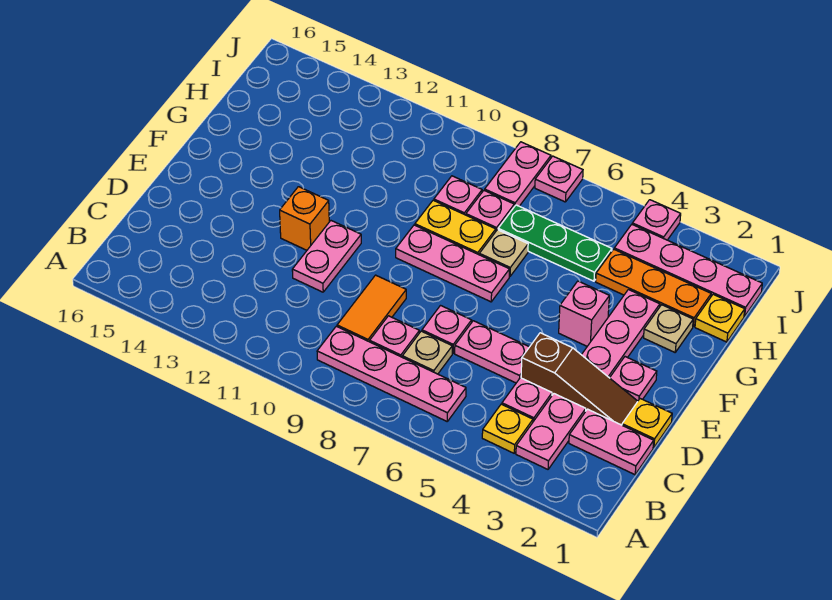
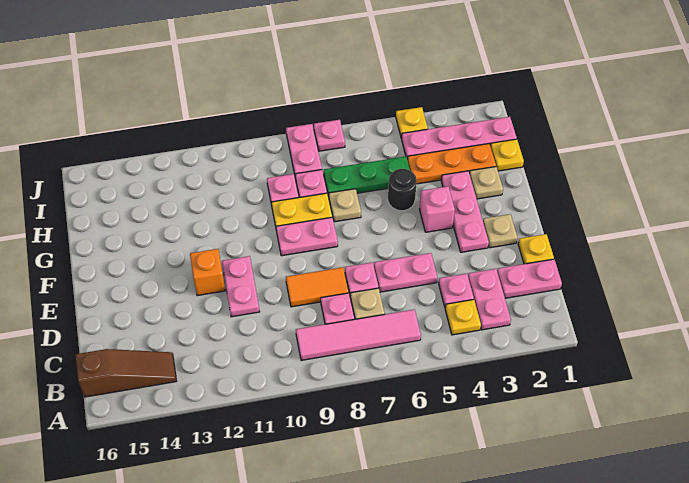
pink 1x4 plate [317,326,466,421] -> pink 1x4 tile [296,309,421,360]
orange 1x2 tile [337,275,406,342] -> orange 1x2 tile turned to [286,267,349,307]
brown 1x3 slope [521,333,638,425] -> brown 1x3 slope moved to [76,349,176,397]
pink 1x1 plate [610,357,657,401] -> tan 1x1 plate [483,214,518,248]
pink 1x3 plate [396,225,510,302] -> pink 1x2 plate [276,217,338,256]
none -> black 1x1 round brick [388,169,417,211]
pink 1x1 plate [632,200,681,240] -> yellow 1x1 plate [396,107,428,138]

